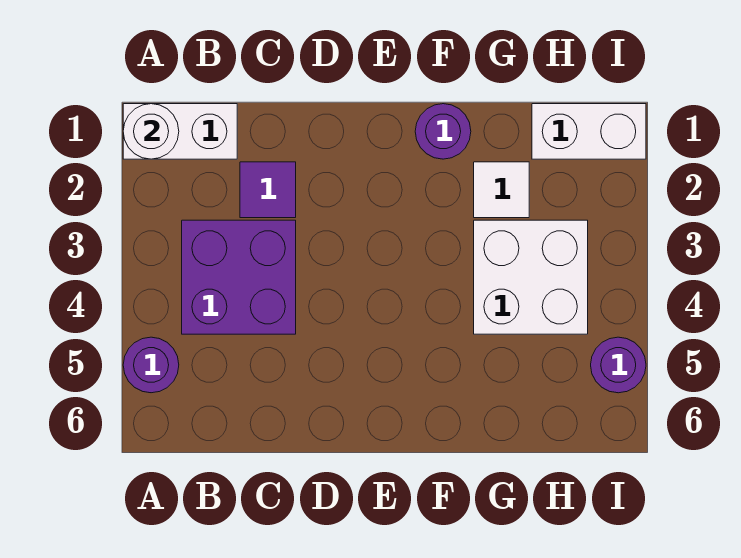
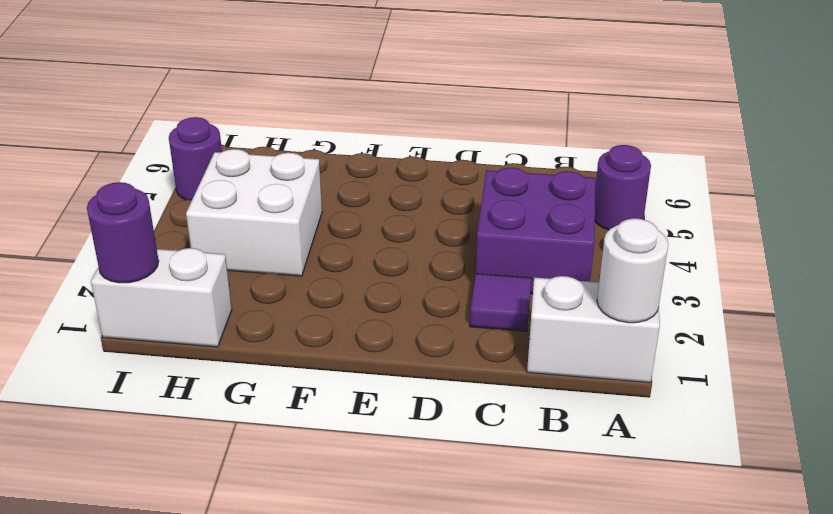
purple 1x1 round brick [415,104,471,159] -> purple 1x1 round brick moved to [87,182,159,283]
white 1x1 tile [474,162,529,218] -> none

